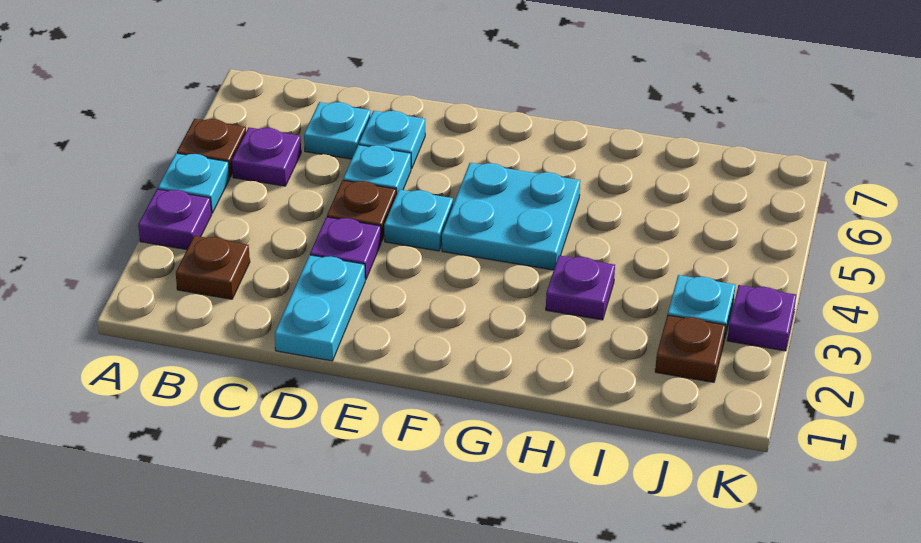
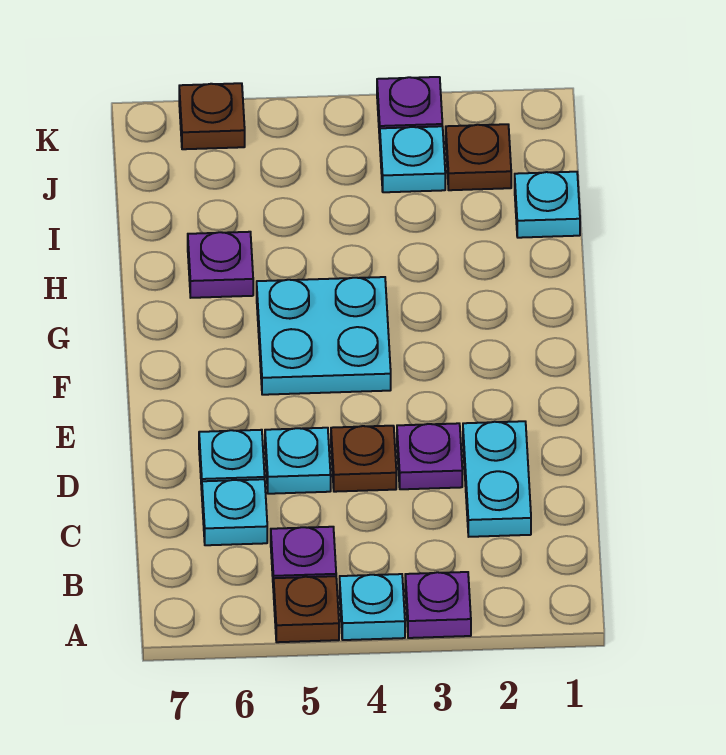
brown 1x1 plate [176,236,250,299] -> brown 1x1 plate moved to [179,83,245,149]
cyan 1x2 plate [274,255,365,361] -> cyan 1x2 plate turned to [463,421,531,537]
cyan 1x1 plate [384,189,453,251] -> cyan 1x1 plate moved to [515,172,580,238]
purple 1x1 plate [546,255,615,320] -> purple 1x1 plate moved to [188,232,253,298]

